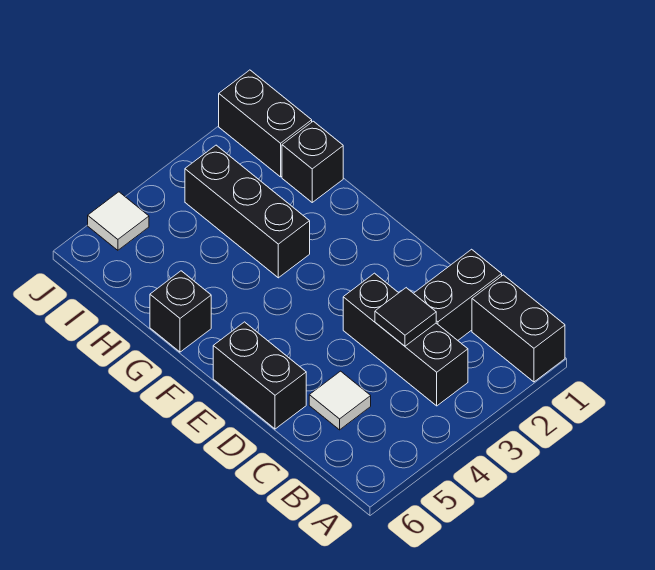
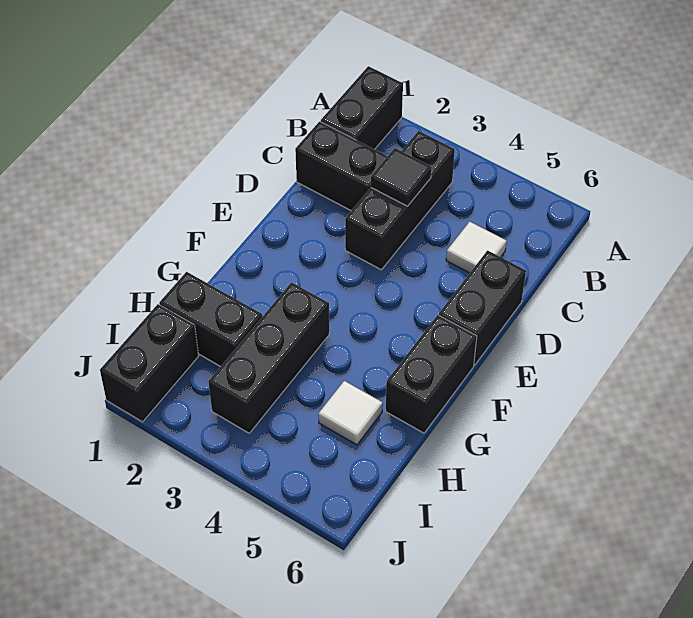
black 1x1 brick [150,271,211,352] -> black 1x2 brick [386,315,477,433]
black 1x1 brick [282,121,343,202] -> black 1x2 brick [159,272,262,367]
white 1x1 tile [88,192,149,250] -> white 1x1 tile moved to [318,381,383,445]

